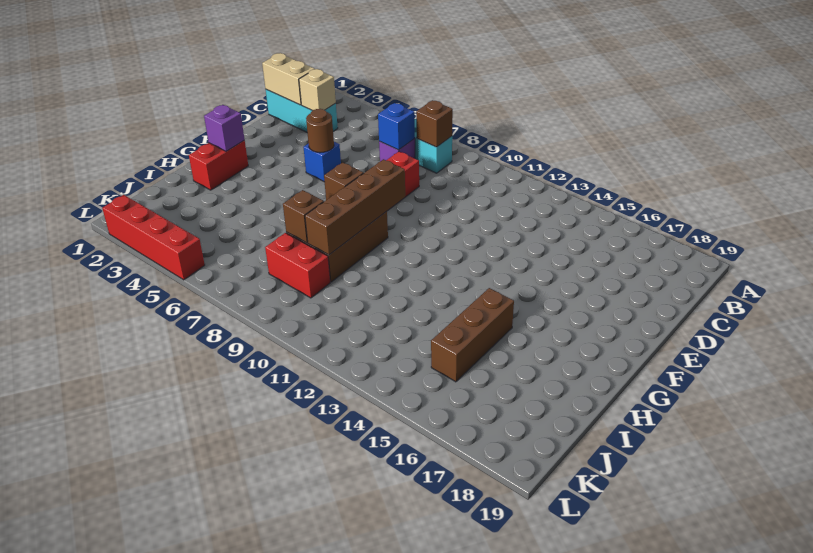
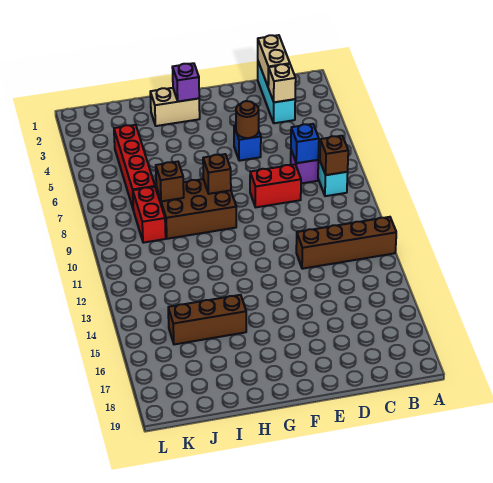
brown 1x4 brick [305,159,405,255] -> brown 1x4 brick moved to [296,217,396,269]
red 1x2 brick [189,141,248,190] -> tan 1x2 brick [150,88,200,126]
red 1x4 brick [102,195,205,280] -> red 1x4 brick moved to [114,125,155,208]

